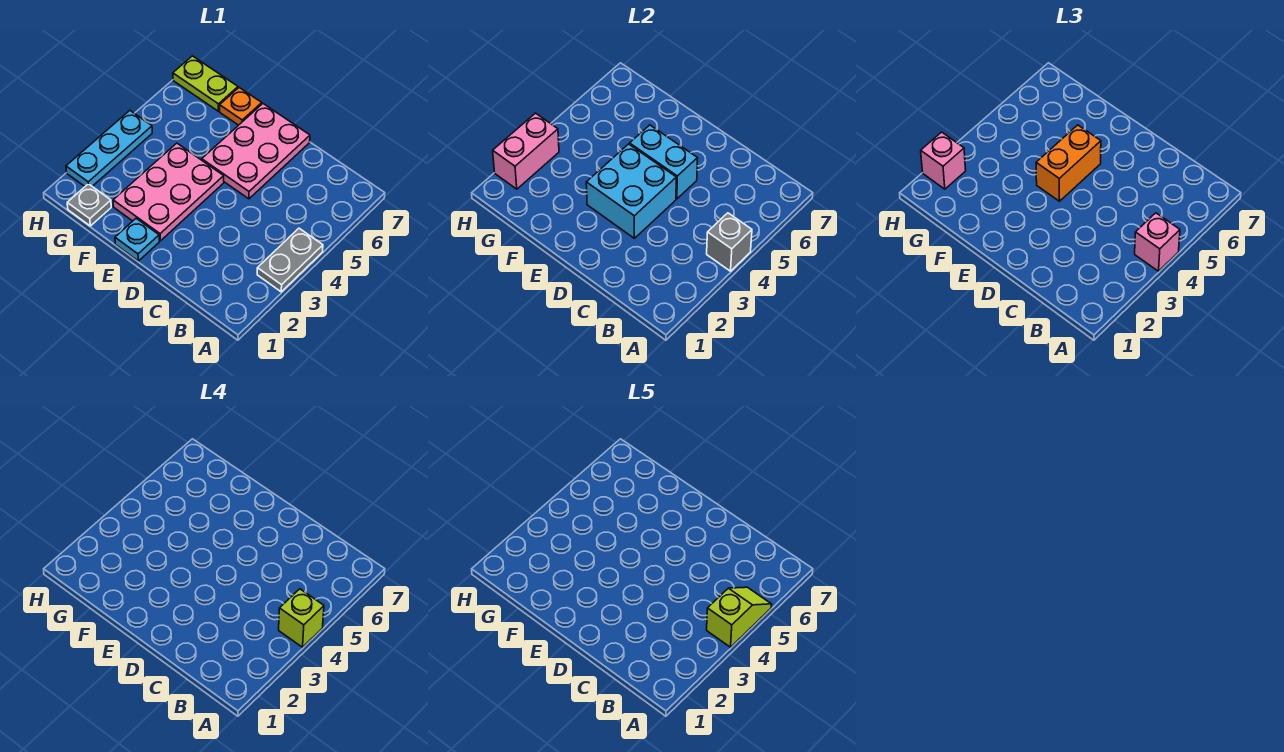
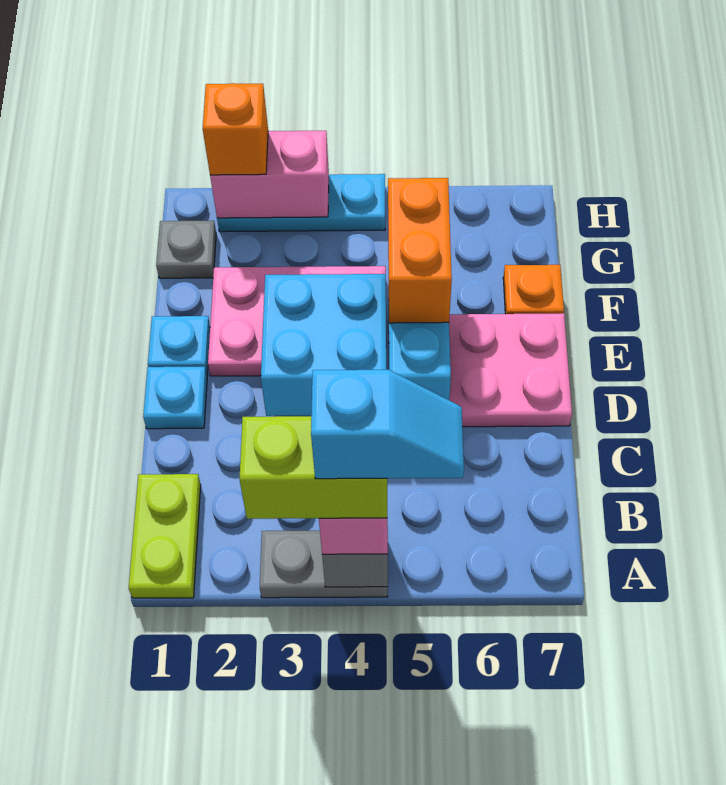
lime 1x1 brick [279,589,324,647] -> lime 1x2 brick [239,416,387,519]
lime 1x2 slope [707,587,772,647] -> cyan 1x2 slope [311,370,464,479]
none -> cyan 1x1 plate [143,367,207,429]
orange 1x2 brick [1036,125,1101,201] -> orange 1x2 brick turned to [388,178,452,323]
lime 1x2 plate [173,56,238,111] -> lime 1x2 plate moved to [129,474,201,598]
pink 1x1 brick [921,132,966,189] -> orange 1x1 brick [203,83,268,175]

